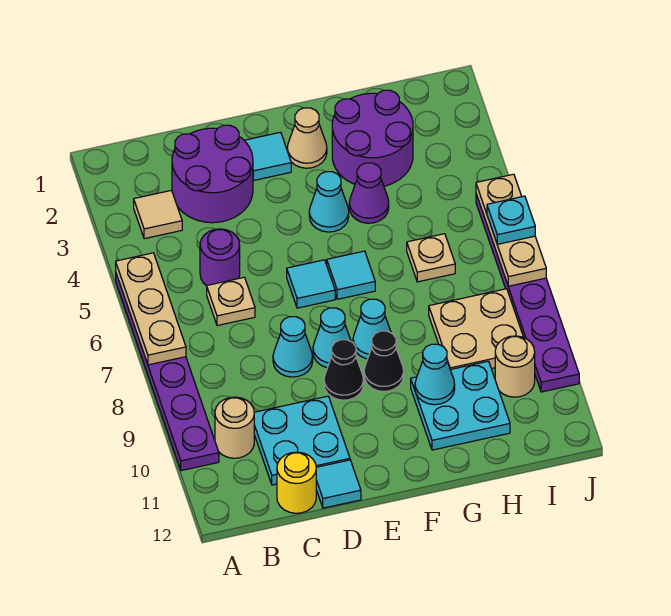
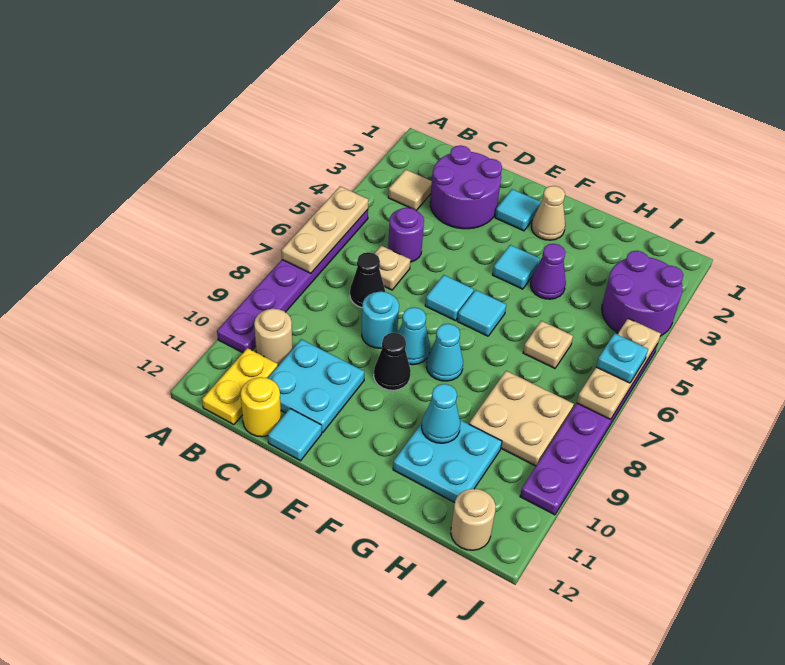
none -> yellow 1x2 plate [202,348,278,425]
cyan 1x1 cone [273,317,313,377] -> cyan 1x1 round brick [362,291,399,348]
cyan 1x1 cone [309,172,349,232] -> cyan 1x1 tile [493,245,540,289]
black 1x1 cone [364,331,404,391] -> black 1x1 cone moved to [350,252,385,308]
purple 2x2 round brick [332,90,413,186] -> purple 2x2 round brick moved to [602,251,683,336]
tan 1x1 round brick [495,336,535,397] -> tan 1x1 round brick moved to [451,489,496,550]

